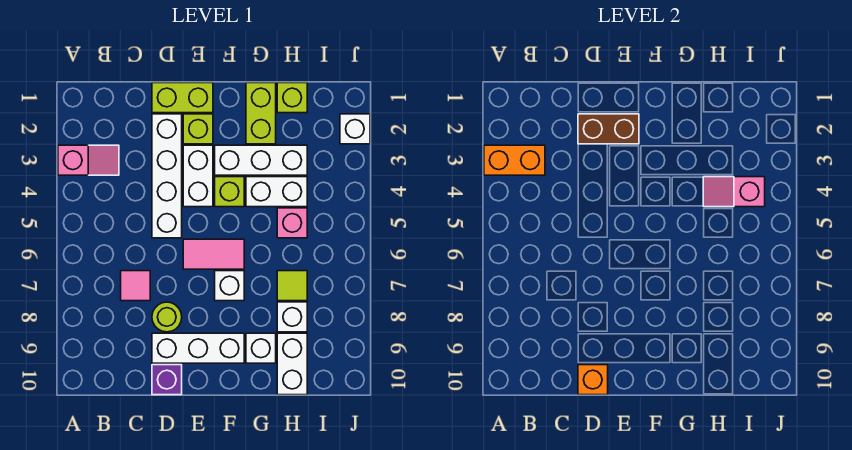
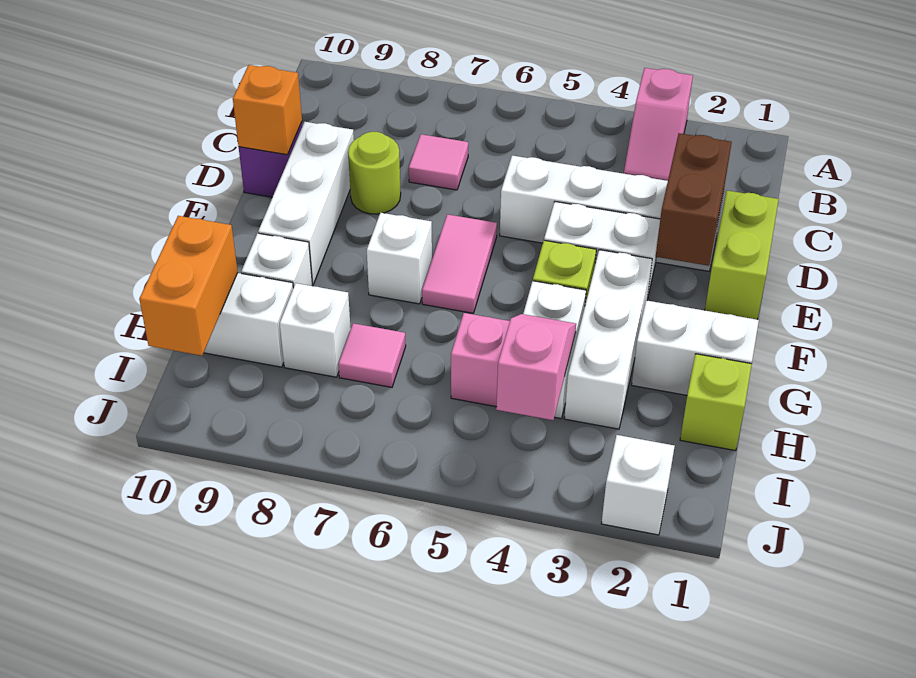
orange 1x2 brick [484,145,545,175] -> orange 1x2 brick moved to [139,216,238,356]
lime 1x1 brick [183,114,213,144] -> none
lime 1x2 brick [246,83,276,144] -> white 1x2 brick [632,300,759,395]
lime 1x1 tile [277,271,307,301] -> pink 1x1 tile [338,323,406,387]

